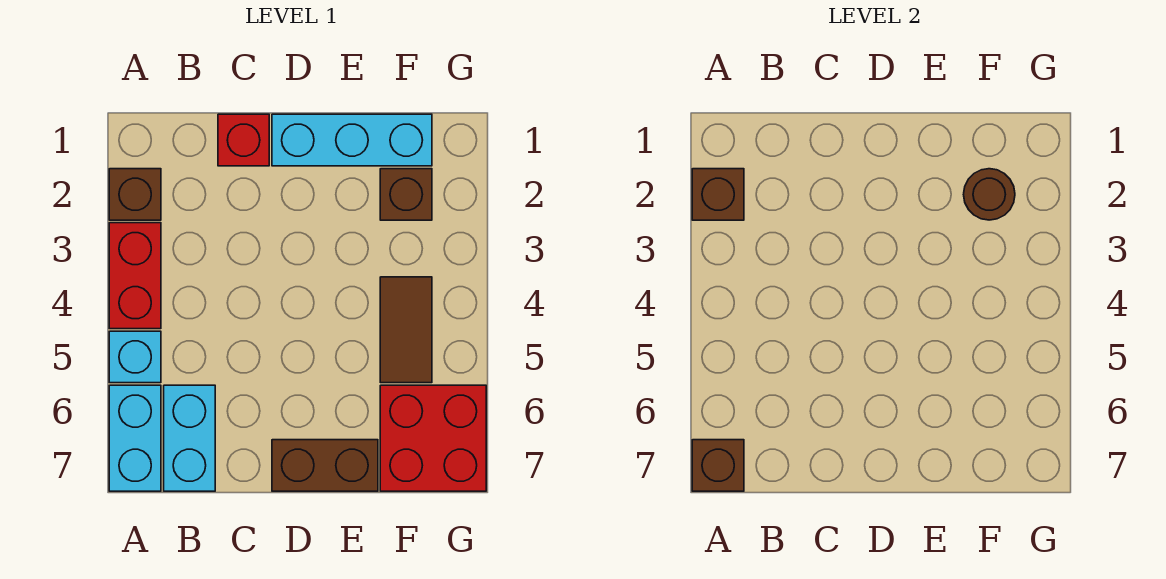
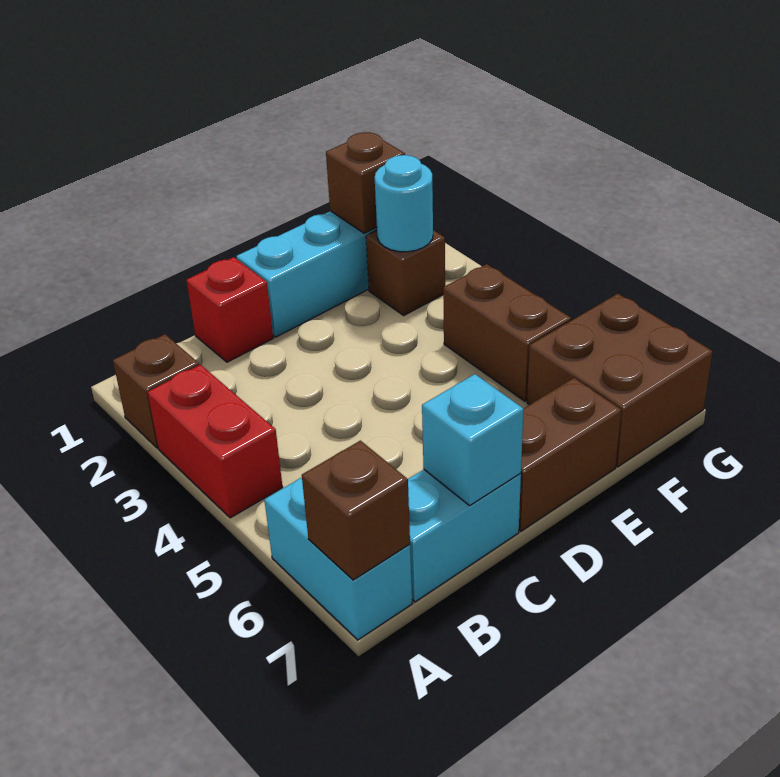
brown 1x1 brick [692,169,744,220] -> brown 1x1 brick moved to [326,132,405,233]
cyan 1x1 brick [109,331,161,383] -> cyan 1x1 brick moved to [422,374,524,506]
cyan 1x2 brick [164,385,215,491] -> cyan 1x2 brick turned to [408,470,521,602]
brown 1x1 round brick [964,169,1015,220] -> cyan 1x1 round brick [375,155,433,252]
brown 1x2 tile [380,277,432,383] -> brown 1x2 brick [443,264,571,401]
red 2x2 brick [380,385,486,491] -> brown 2x2 brick [527,294,713,467]

